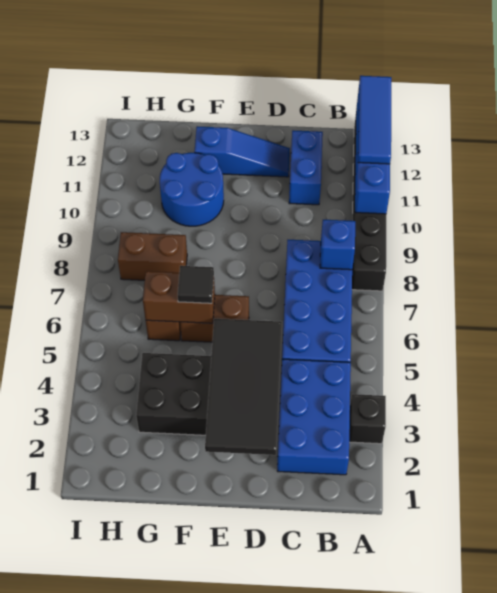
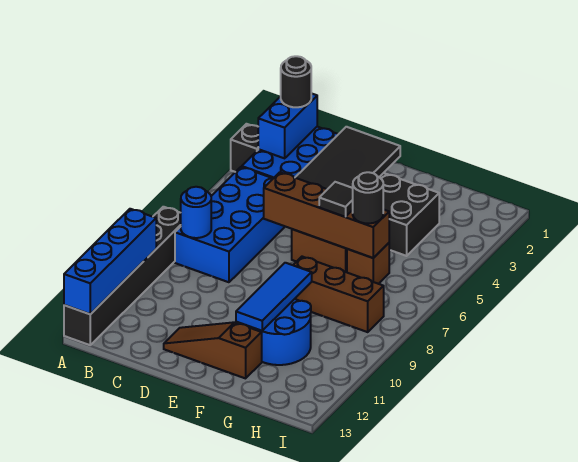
blue 1x3 tile [358,76,391,164] -> blue 1x3 tile moved to [236,263,312,331]
none -> black 1x1 round brick [281,56,311,107]
blue 1x1 brick [320,220,355,270] -> blue 1x1 round brick [181,187,211,238]
blue 1x2 brick [289,130,323,205] -> blue 1x2 brick moved to [258,93,317,158]
blue 1x3 slope [194,126,290,177] -> brown 1x3 slope [164,322,262,378]
brown 1x2 brick [143,271,215,323] -> brown 1x4 brick [264,172,389,258]
none -> black 1x1 round brick [353,172,383,223]
brown 1x2 brick [118,232,187,280] -> brown 1x3 brick [293,257,384,332]

